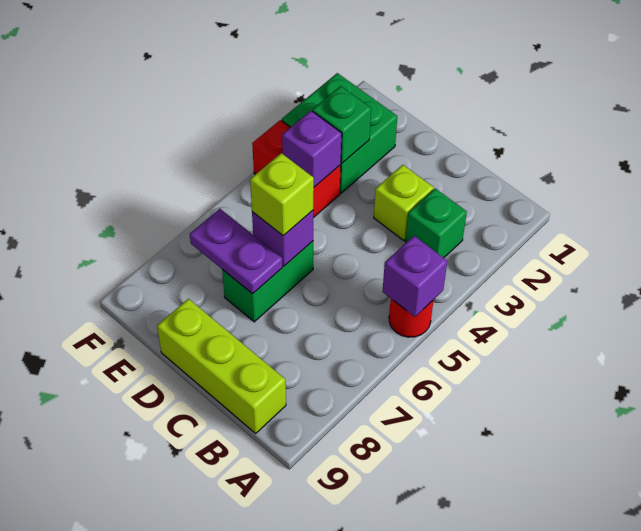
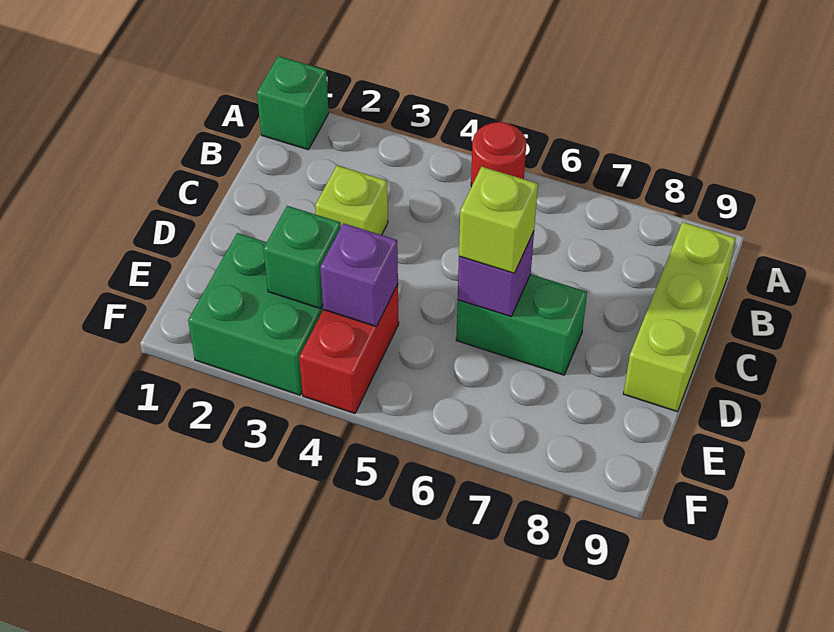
purple 1x1 brick [382,236,447,317] -> none
green 1x1 brick [405,188,467,258] -> green 1x1 brick moved to [257,56,329,150]
purple 1x2 plate [190,209,283,294] -> none

